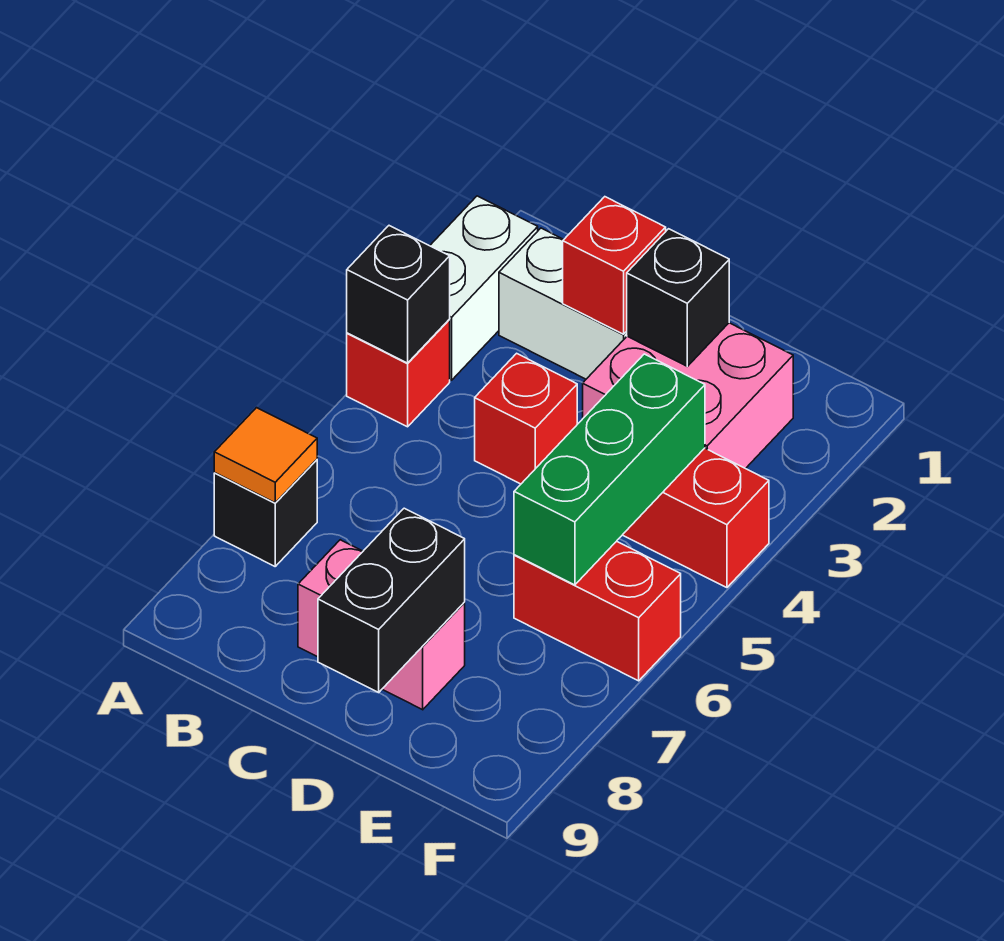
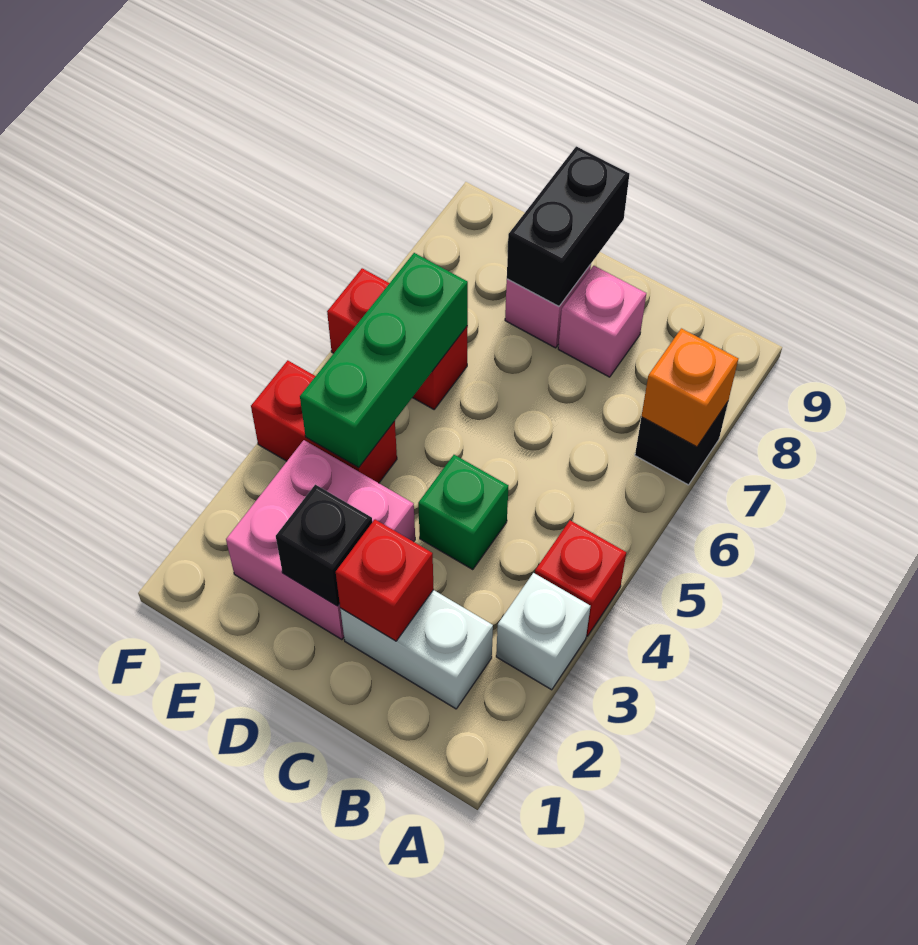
white 1x2 brick [430,196,538,380] -> white 1x1 brick [496,573,590,690]
black 1x1 brick [347,226,450,363] -> none
orange 1x1 tile [214,408,317,503] -> orange 1x1 brick [641,328,738,447]
red 1x1 brick [475,353,577,484] -> green 1x1 brick [418,455,508,570]

